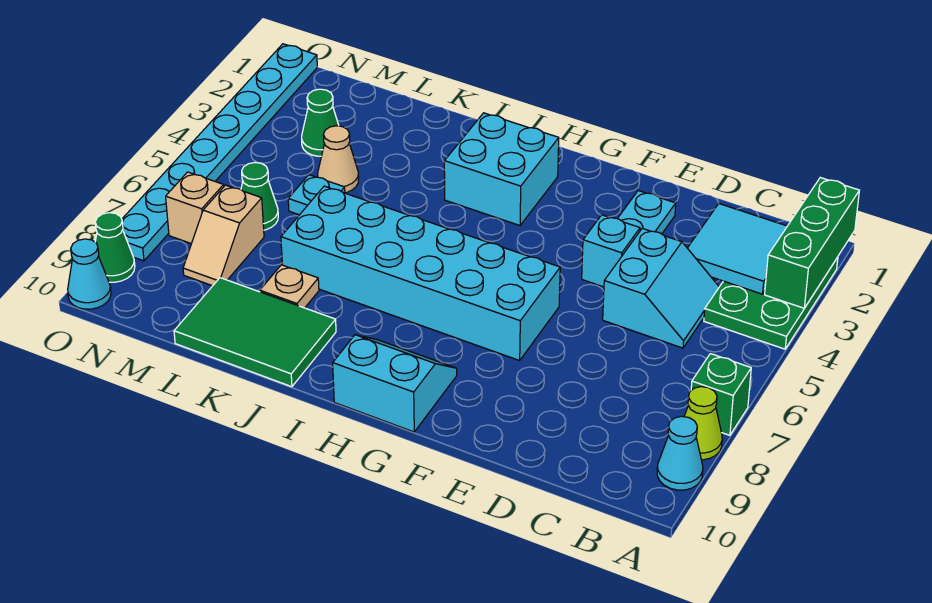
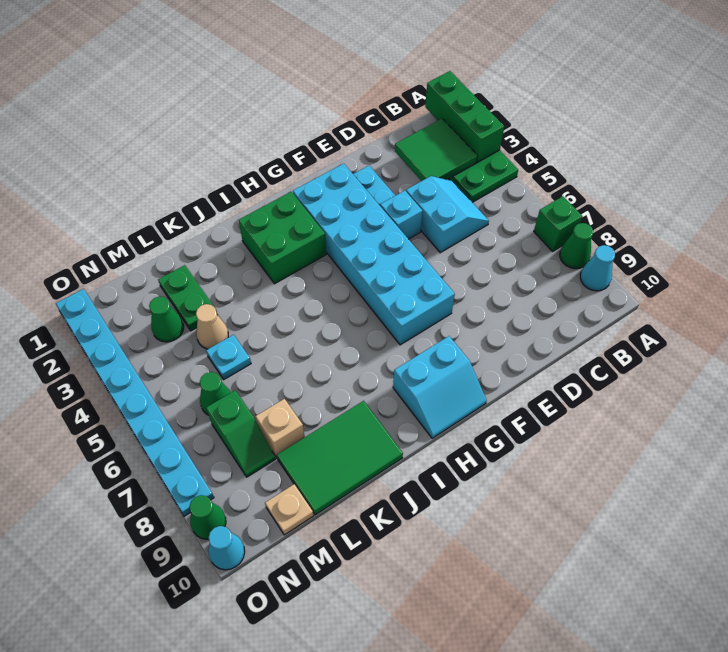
lime 1x1 cone [684,387,722,460] -> green 1x1 cone [560,223,593,269]
cyan 2x2 tile [688,203,787,294] -> green 2x2 tile [395,119,477,181]
cyan 2x6 brick [281,186,560,360] -> cyan 2x6 brick turned to [293,164,455,345]
cyan 2x2 slope [333,335,457,432] -> cyan 2x2 slope turned to [393,336,487,438]
cyan 2x2 brick [444,113,559,226] -> green 2x2 brick [239,192,326,284]
tan 1x1 plate [260,265,319,308] -> tan 1x1 plate moved to [265,484,314,535]
none -> green 1x2 plate [158,265,217,331]
tan 1x2 slope [183,185,264,286] -> green 1x2 slope [206,390,275,477]
tan 1x1 brick [166,172,224,244] -> tan 1x1 brick moved to [255,399,305,458]

